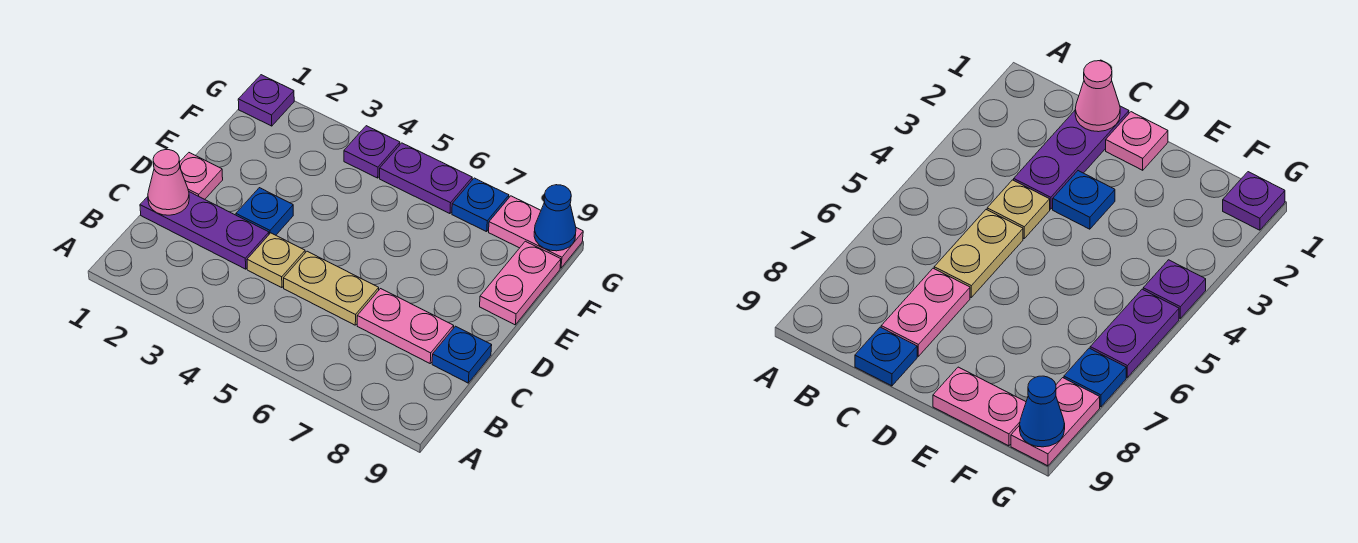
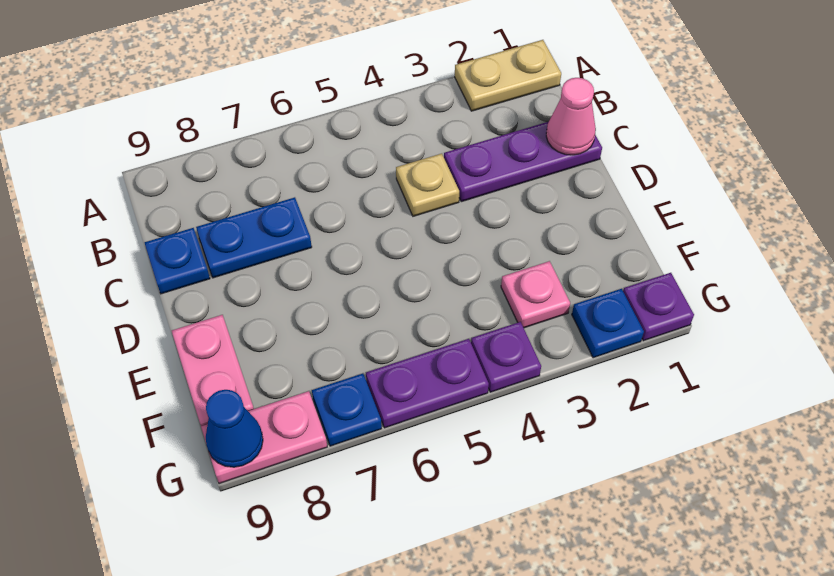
tan 1x2 plate [284,251,379,325] -> tan 1x2 plate moved to [455,40,561,111]
pink 1x2 plate [357,289,454,363] -> blue 1x2 plate [196,197,312,278]
pink 1x1 plate [180,153,223,199] -> pink 1x1 plate moved to [501,261,570,328]
blue 1x1 plate [236,188,293,235] -> blue 1x1 plate moved to [572,289,644,358]

